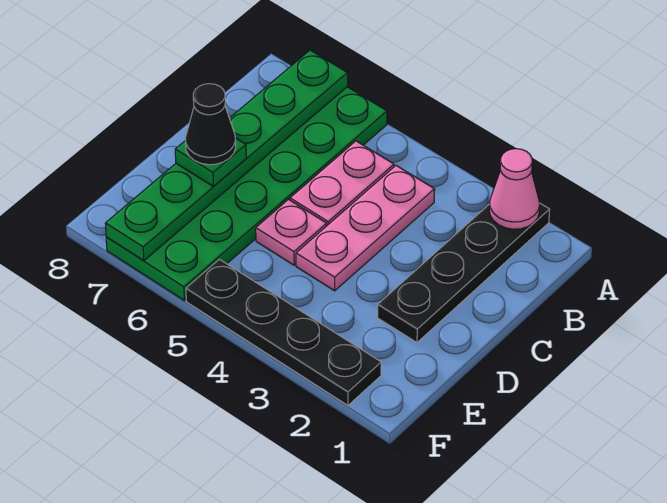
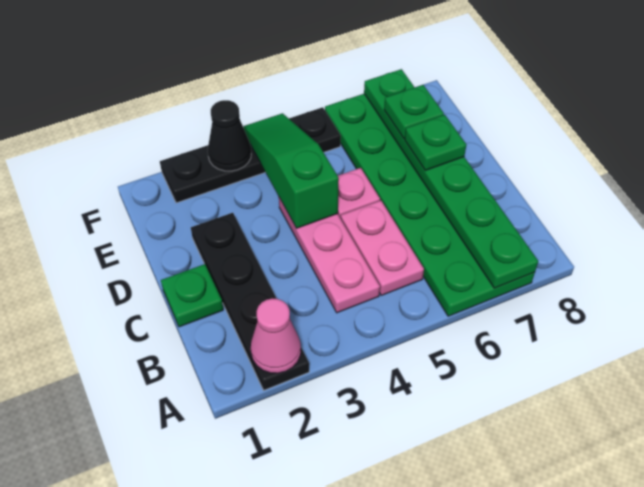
none -> green 1x1 plate [161,264,223,327]
none -> green 1x3 slope [243,113,339,228]
black 1x1 cone [185,84,236,165] -> black 1x1 cone moved to [208,100,251,171]
none -> green 1x1 plate [384,85,444,138]

